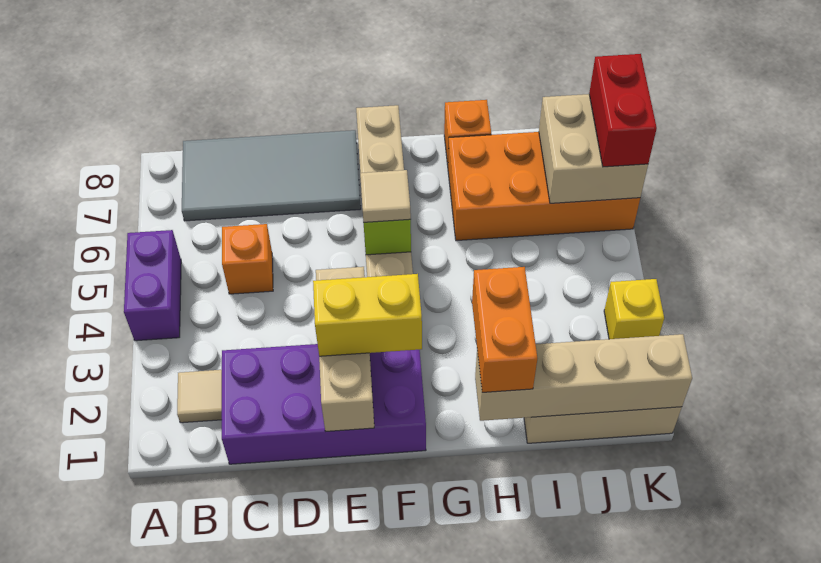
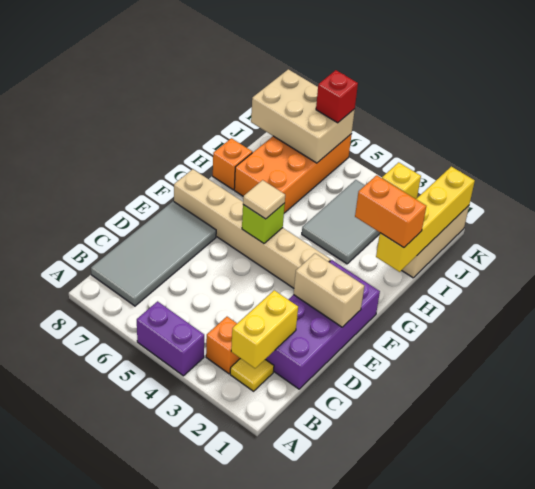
tan 1x1 tile [177,370,222,423] -> yellow 1x1 tile [230,358,274,391]
orange 1x1 brick [222,224,273,294] -> orange 1x1 brick moved to [206,317,240,374]
tan 1x3 brick [316,267,374,432] -> tan 1x2 brick [294,253,364,327]
yellow 1x2 brick [313,274,422,356] -> yellow 1x2 brick moved to [231,290,298,368]
tan 1x4 brick [475,334,692,421] -> yellow 1x4 brick [376,166,475,272]
none -> grey 2x3 tile [302,180,380,264]
tan 2x2 brick [539,94,648,203] -> tan 2x3 brick [251,69,355,163]
red 1x2 brick [589,54,657,167] -> red 1x1 brick [316,70,358,123]

